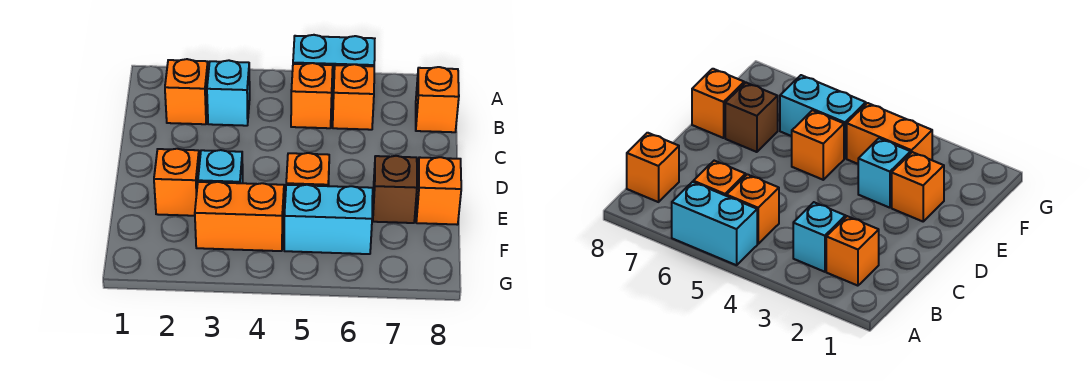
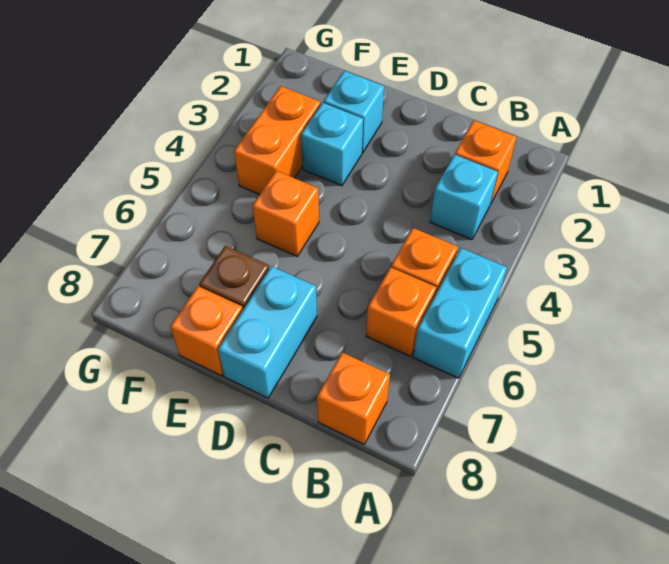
orange 1x1 brick [154,149,199,216] -> cyan 1x1 brick [323,71,384,153]
cyan 1x2 brick [284,185,373,254] -> cyan 1x2 brick moved to [218,266,317,398]

